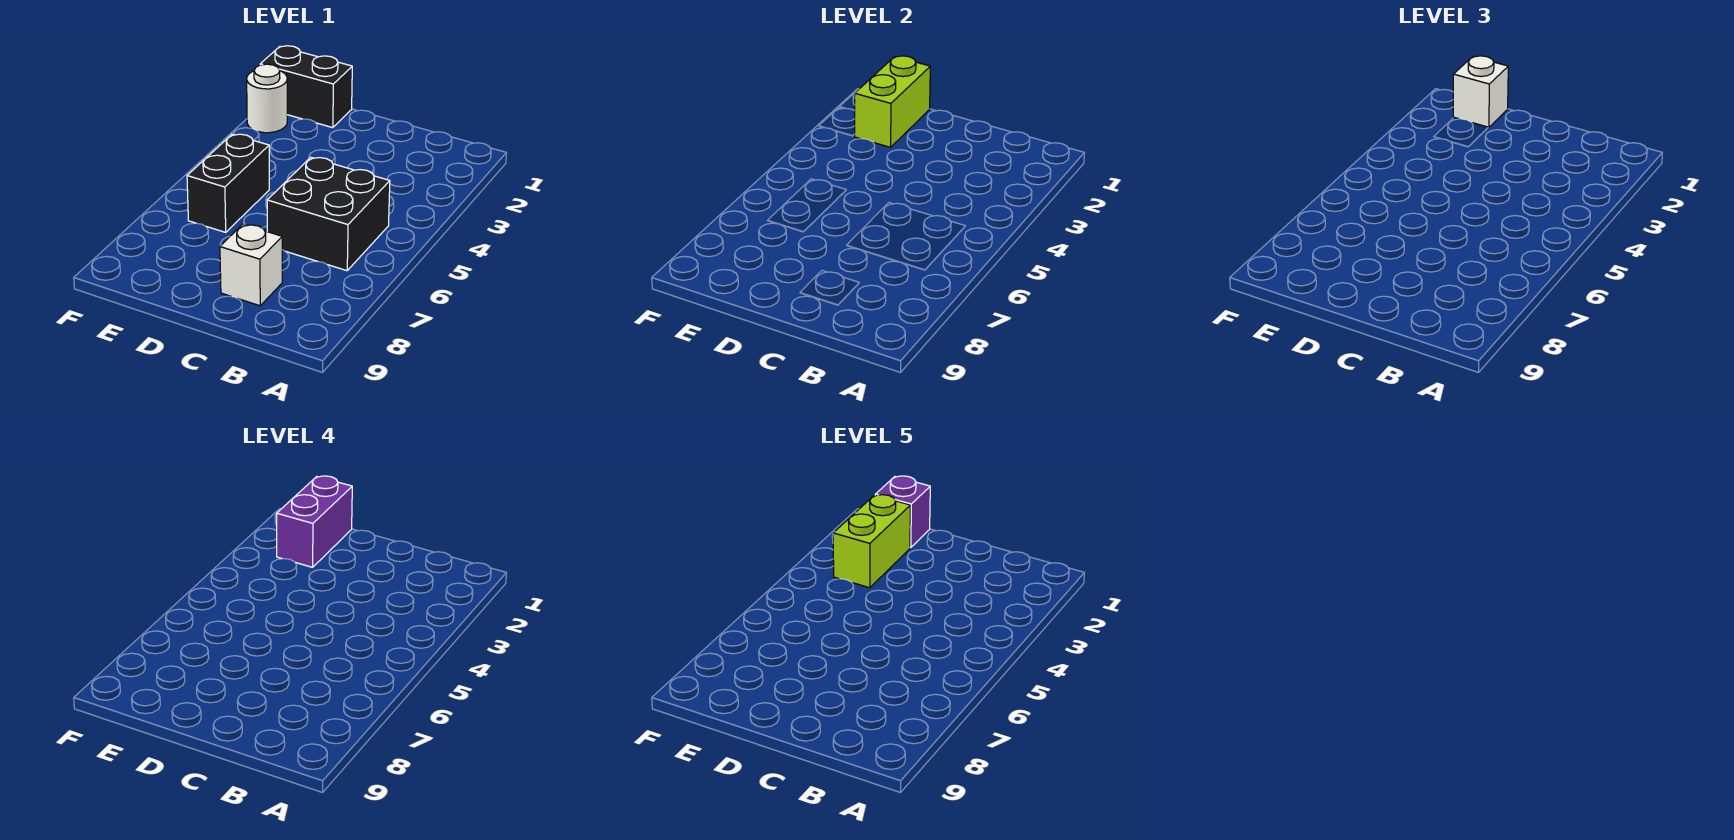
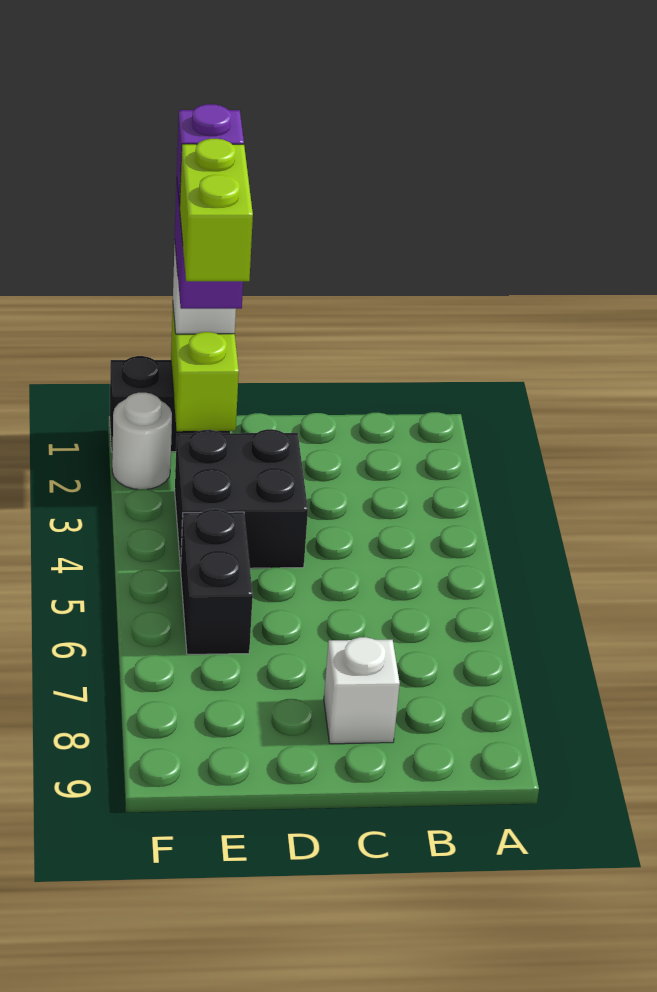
black 2x2 brick [267,157,390,271] -> black 2x2 brick moved to [175,429,308,568]

